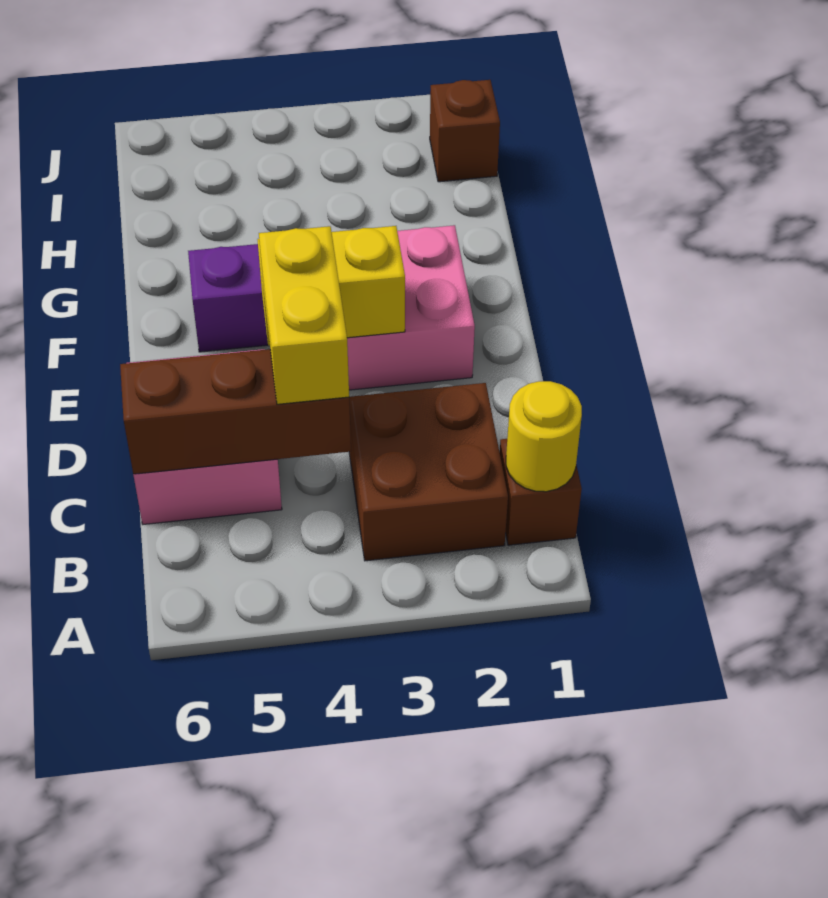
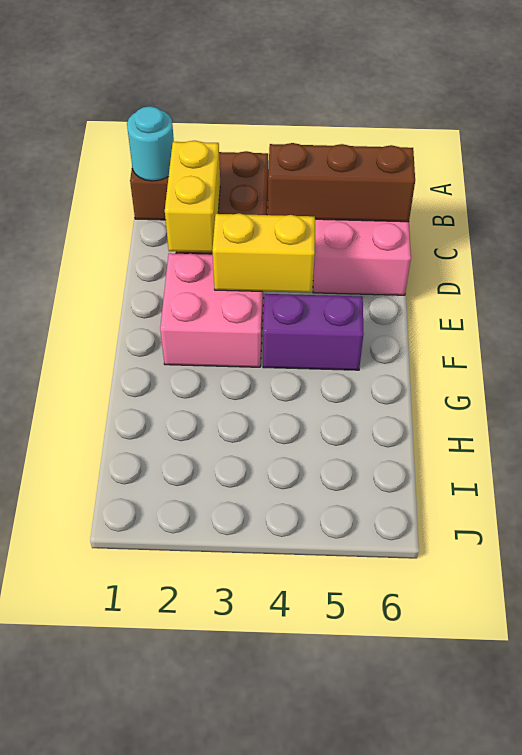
yellow 1x1 round brick [506,381,582,492] -> cyan 1x1 round brick [127,106,174,181]
yellow 1x2 brick [259,226,349,404] -> yellow 1x2 brick moved to [165,141,220,252]
brown 1x1 brick [430,80,500,182] -> none

